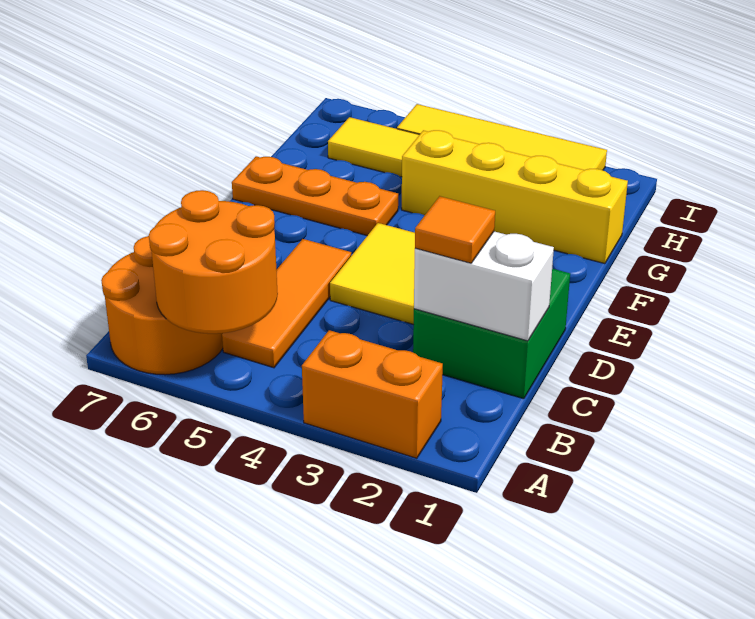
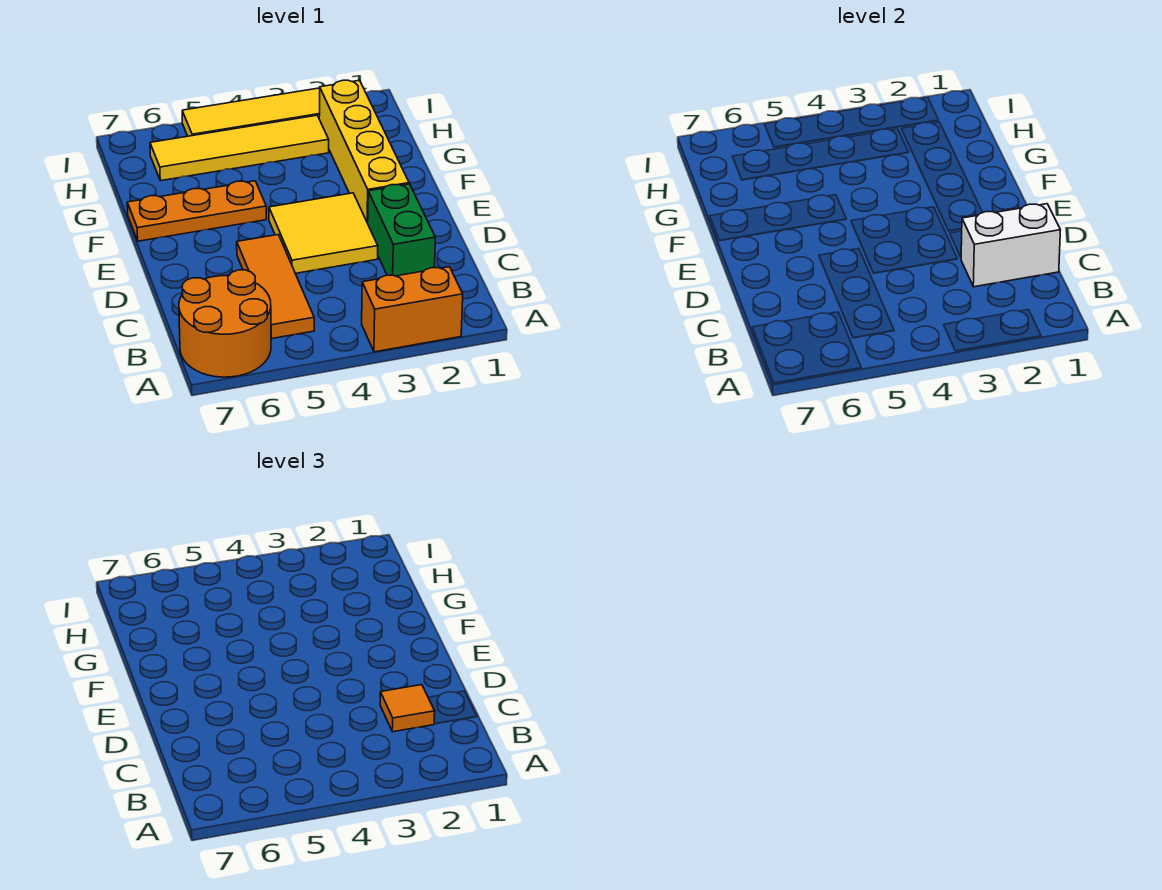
orange 2x2 round brick [149,190,278,334] -> none
green 2x2 brick [413,269,570,399] -> green 1x2 brick [368,184,435,276]
yellow 1x4 brick [402,130,628,264] -> yellow 1x4 brick turned to [319,80,409,223]

